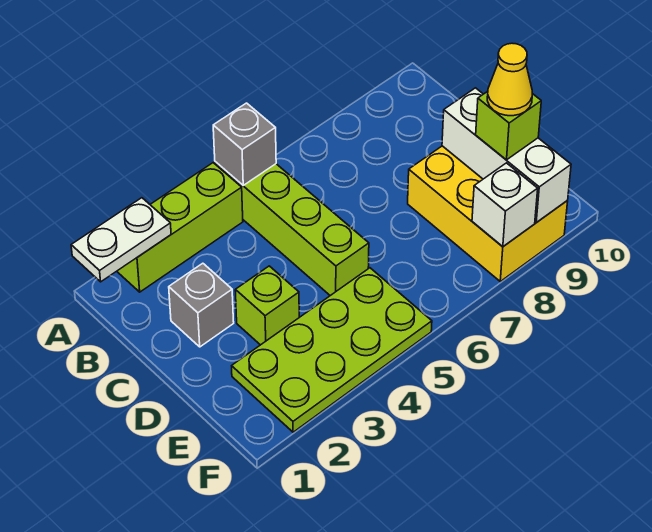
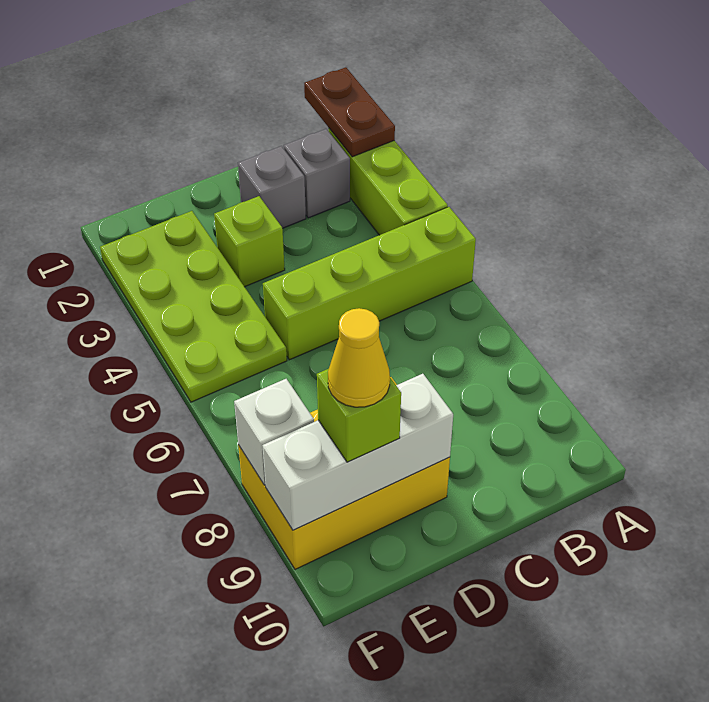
white 1x2 plate [71,198,171,282] -> brown 1x2 plate [304,67,395,157]
grey 1x1 brick [213,103,276,185] -> grey 1x1 brick moved to [284,129,350,218]

